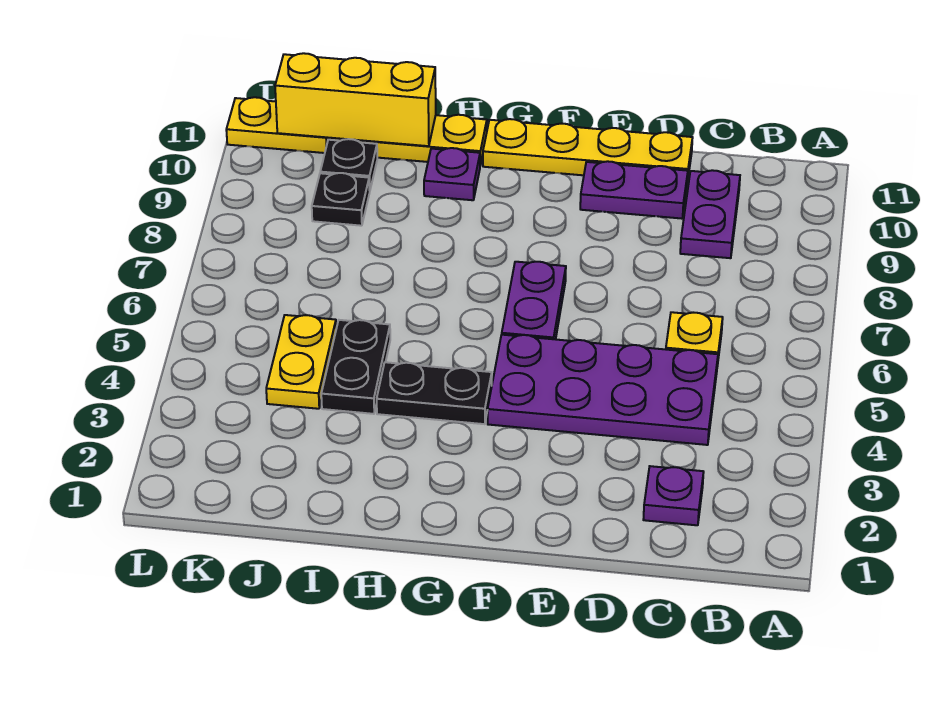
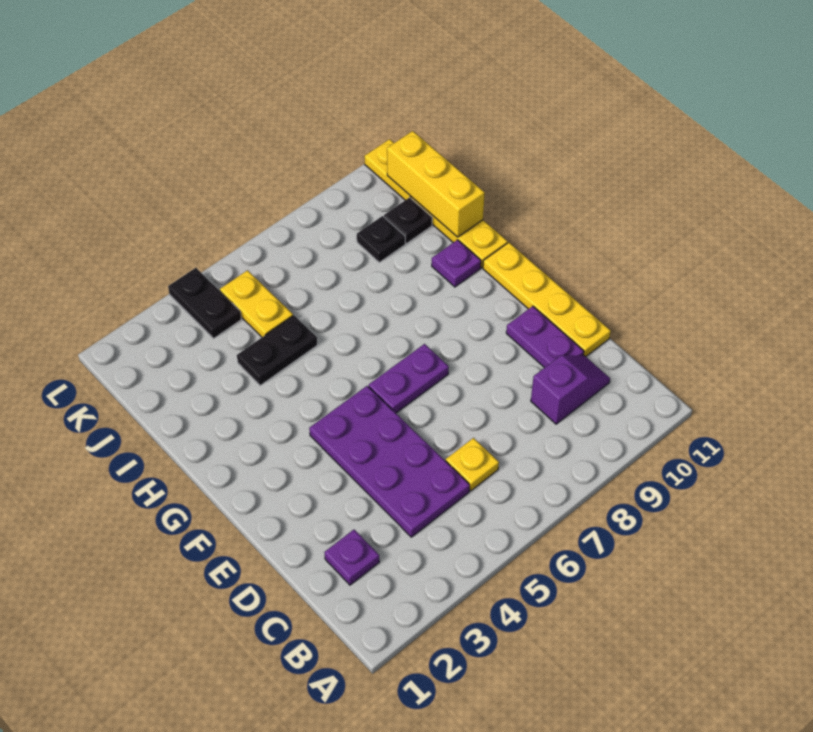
purple 1x2 plate [680,170,740,258] -> purple 1x2 slope [531,355,610,424]
black 1x2 plate [377,362,492,424] -> black 1x2 plate moved to [168,268,241,338]
yellow 1x2 plate [266,315,336,409] -> yellow 1x2 plate turned to [220,270,293,337]

